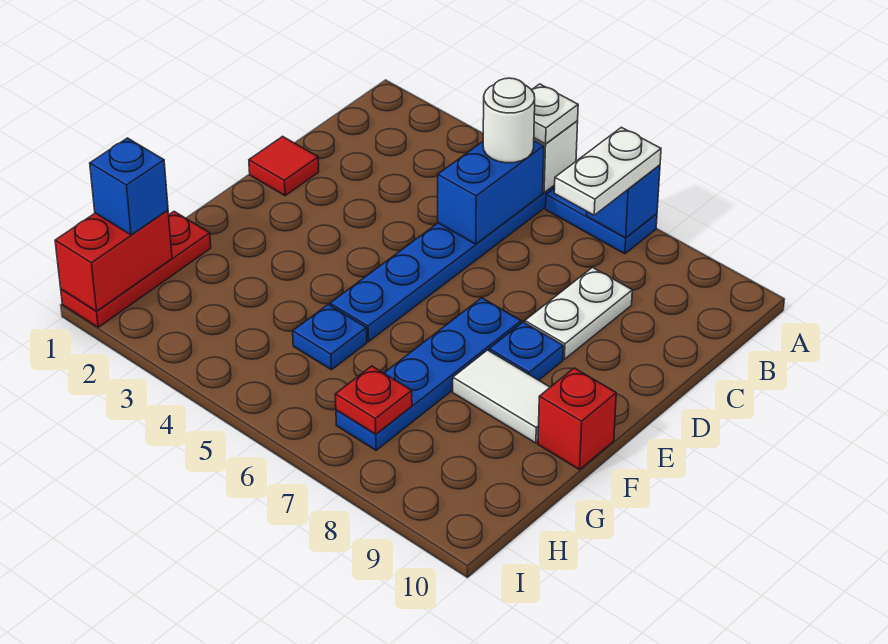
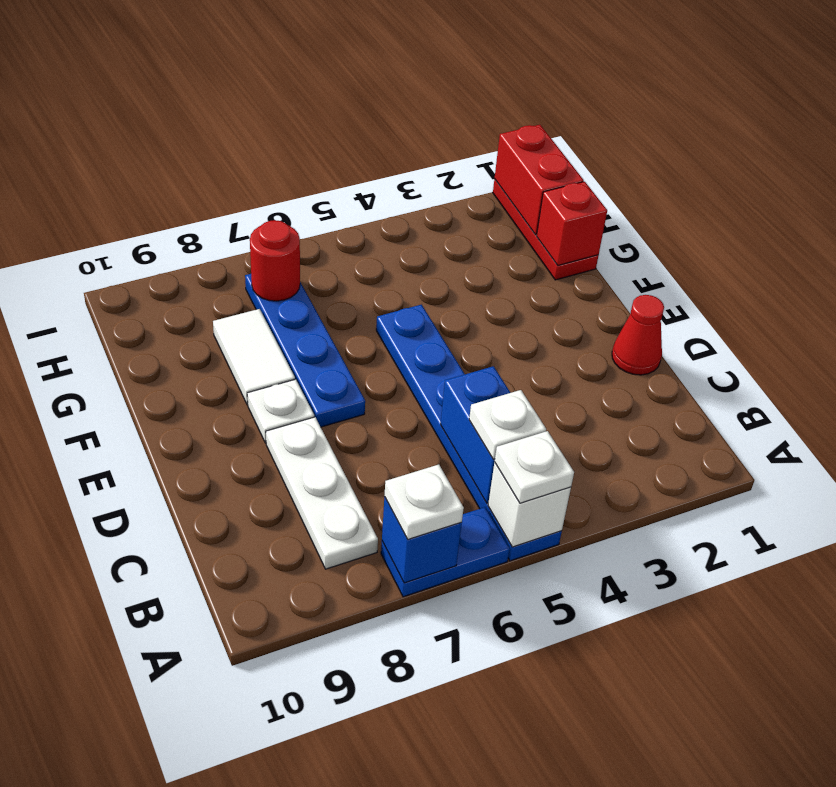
white 1x2 plate [554,127,661,215] -> white 1x1 plate [384,465,464,539]
white 1x1 round brick [483,78,535,163] -> white 1x1 plate [469,390,546,459]
white 1x2 plate [525,268,632,359] -> white 1x3 plate [266,417,378,569]
red 1x1 tile [249,136,319,196] -> red 1x1 cone [612,295,664,375]
blue 1x1 plate [489,322,563,380] -> white 1x1 plate [247,379,314,443]
white 1x2 tile [453,350,550,443] -> white 1x2 tile turned to [213,309,295,405]
red 1x1 brick [538,368,616,470] -> red 1x1 brick moved to [537,182,607,265]
blue 1x1 plate [293,305,367,370] -> none
blue 1x1 brick [90,138,168,235] -> none
red 1x1 plate [335,366,412,434] -> red 1x1 round brick [250,220,300,301]

